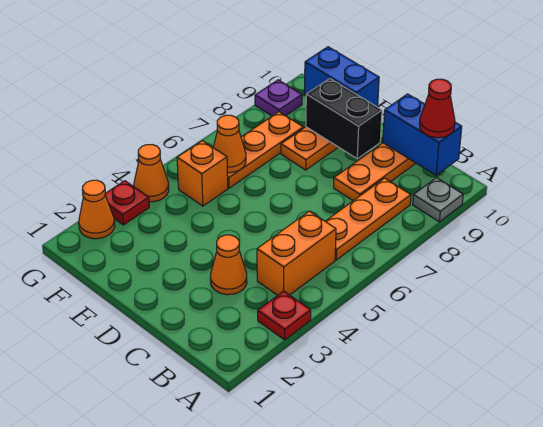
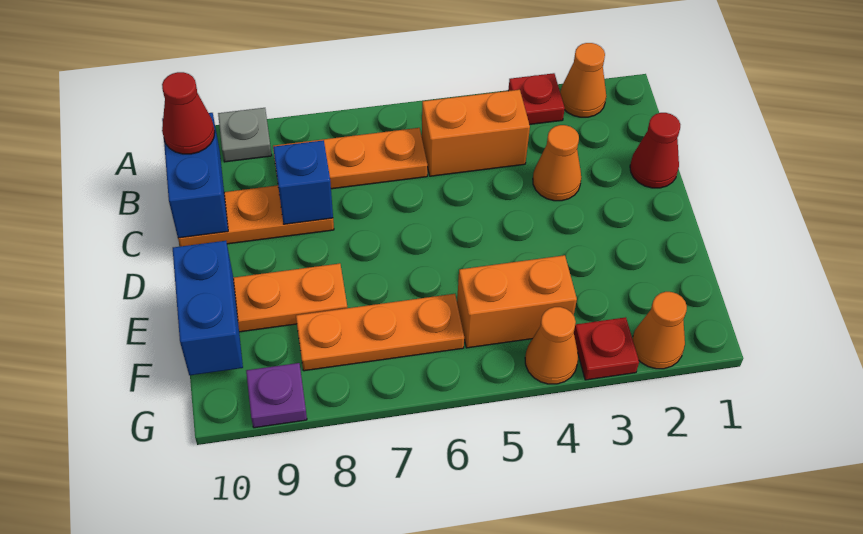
none -> red 1x1 cone [630,113,680,188]
none -> blue 1x1 brick [273,140,333,224]
black 1x2 brick [306,79,382,159] -> none
orange 1x1 brick [177,141,228,206] -> orange 1x2 brick [457,255,577,348]
orange 1x1 cone [213,115,246,173] -> orange 1x1 cone moved to [560,43,606,117]

